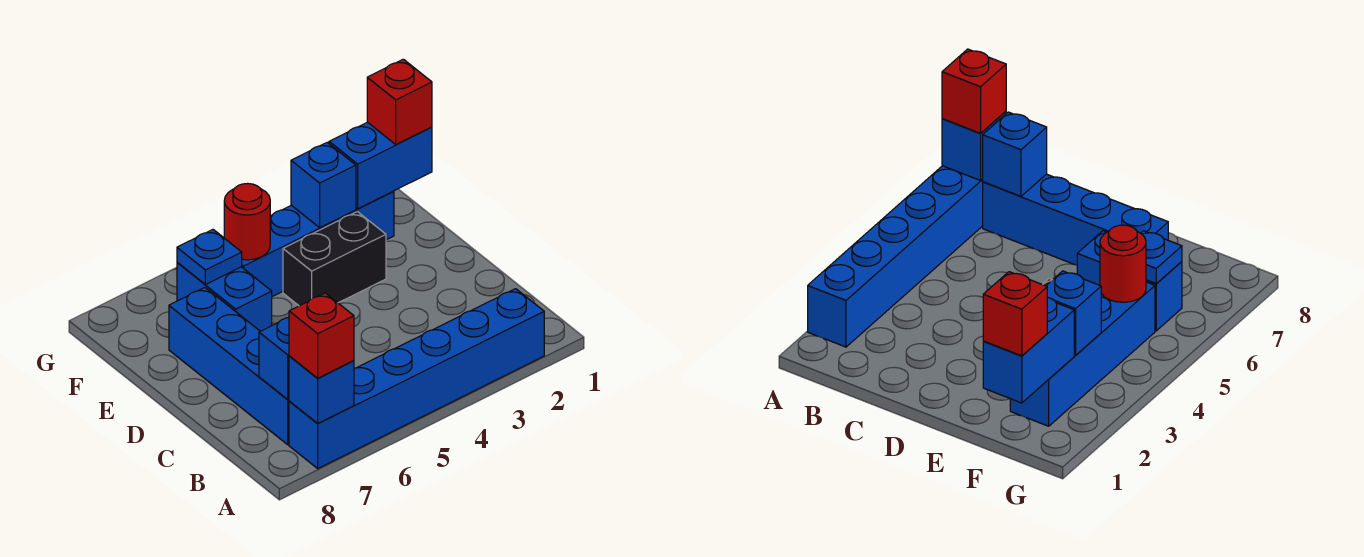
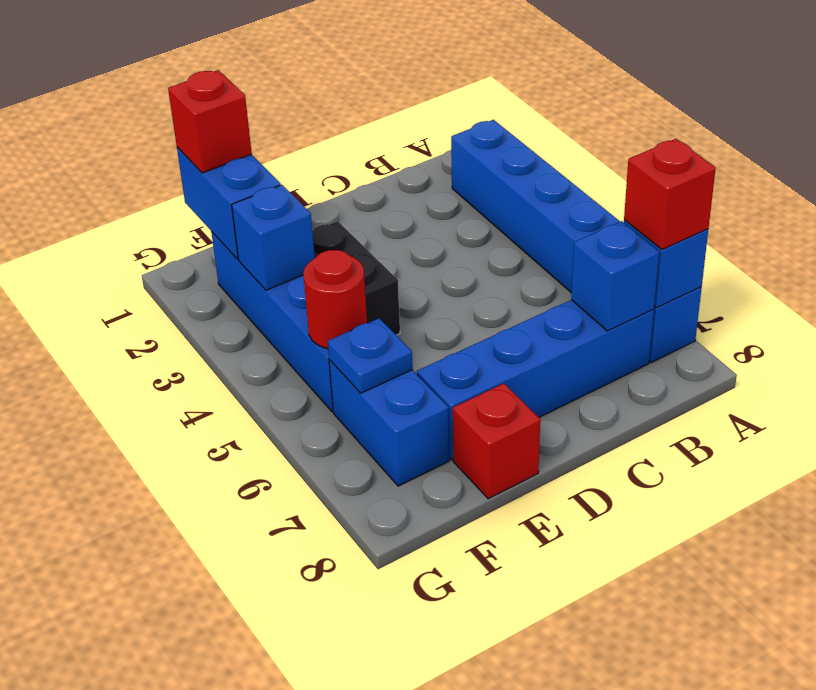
blue 1x2 brick [177,262,272,331] -> blue 1x2 brick turned to [329,360,449,486]
none -> red 1x1 brick [453,383,540,499]

